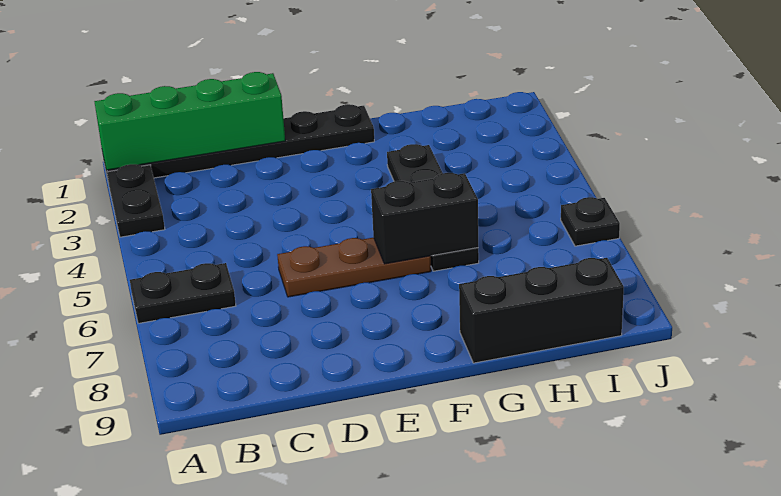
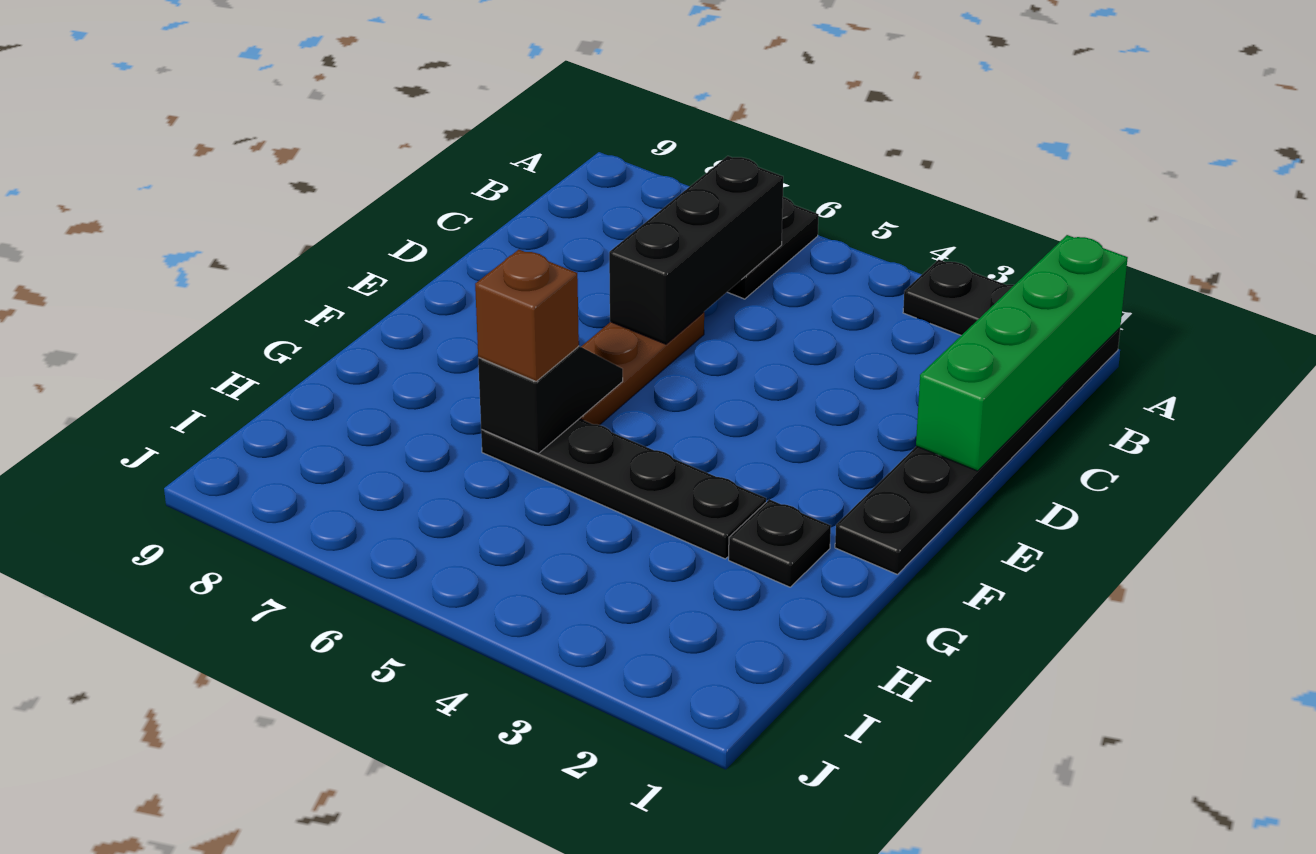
black 1x2 brick [371,173,478,264] -> black 1x2 slope [478,346,623,454]
none -> brown 1x1 brick [475,250,579,381]
black 1x3 brick [459,258,624,363] -> black 1x3 brick moved to [609,156,783,344]
black 1x1 plate [561,197,620,246] -> black 1x1 plate moved to [729,499,831,587]

